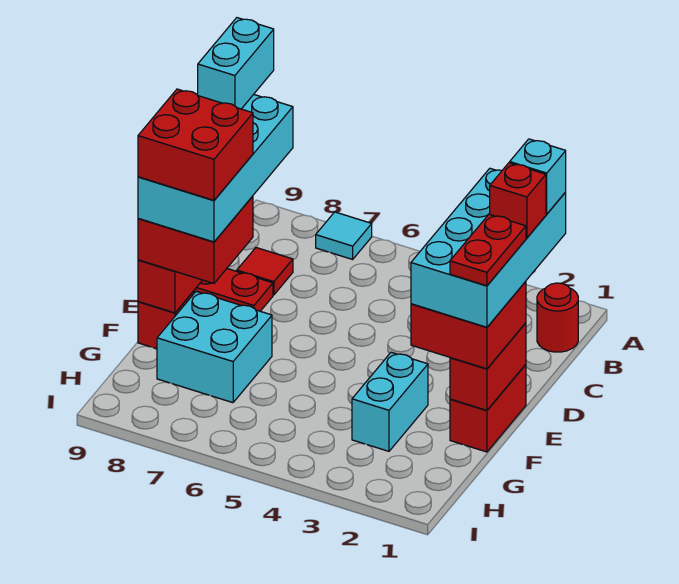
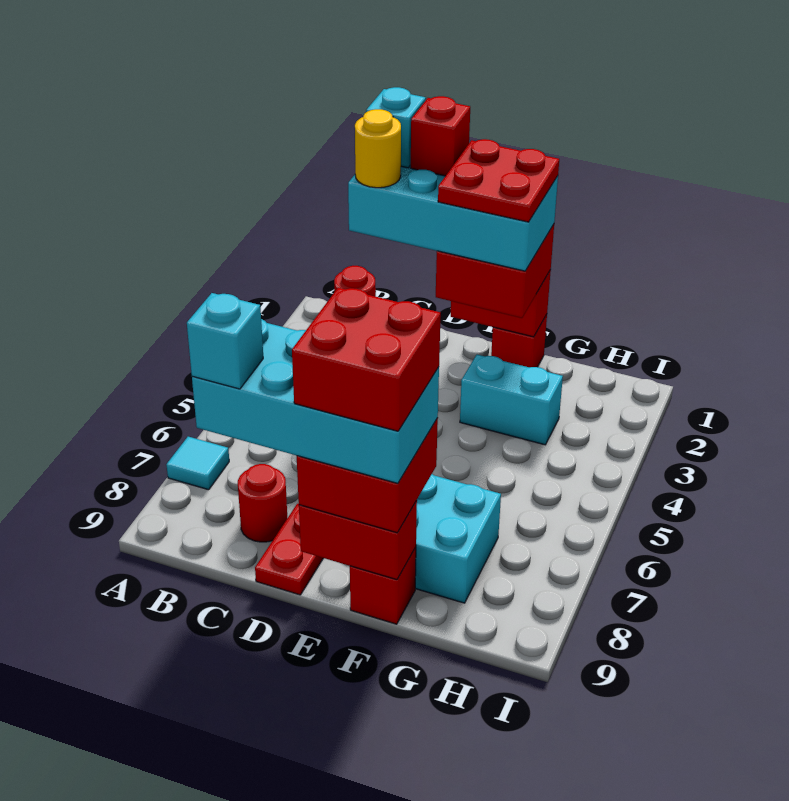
cyan 1x2 brick [198,18,274,109] -> cyan 1x1 brick [187,293,263,389]
none -> yellow 1x1 round brick [355,109,401,188]
red 1x1 tile [237,248,293,295] -> red 1x1 round brick [238,464,287,542]
red 1x2 brick [450,365,526,452] -> red 1x1 brick [491,315,547,367]
red 1x2 plate [450,214,526,286] -> red 2x2 plate [438,139,559,222]

